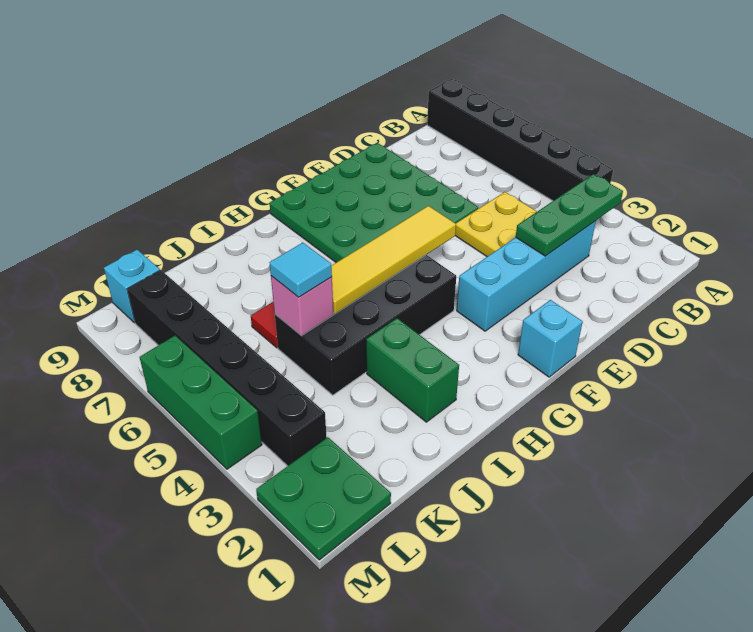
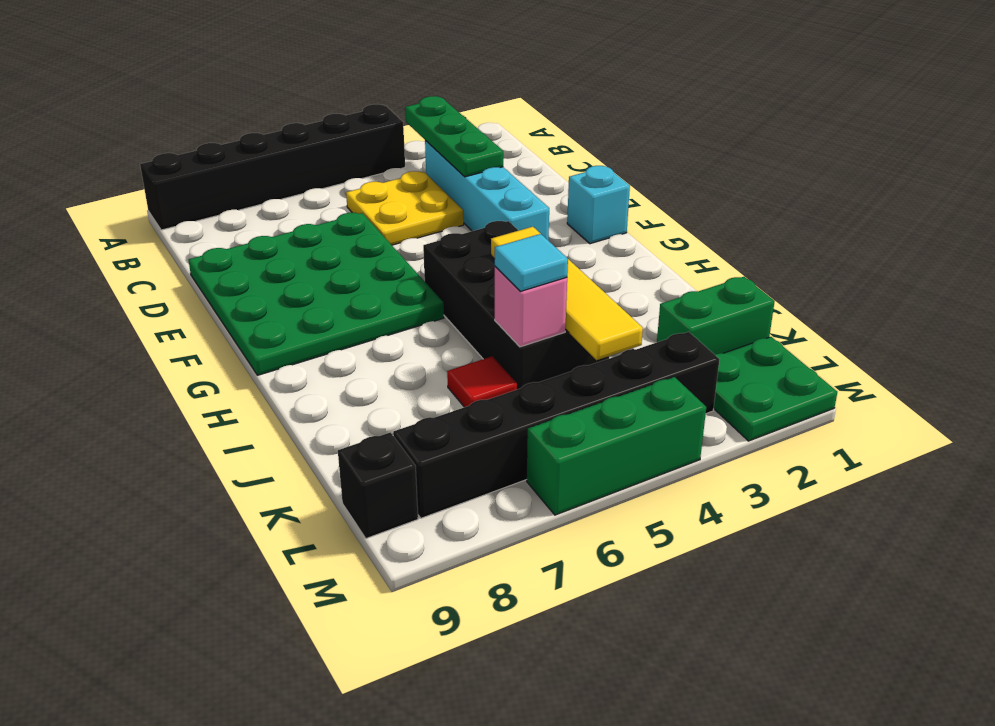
yellow 1x4 tile [331,206,456,314] -> yellow 1x4 tile moved to [491,227,643,360]
green 1x2 brick [366,318,459,422] -> green 1x2 brick moved to [657,277,775,355]
cyan 1x1 brick [104,250,160,323] -> black 1x1 brick [338,432,418,538]

